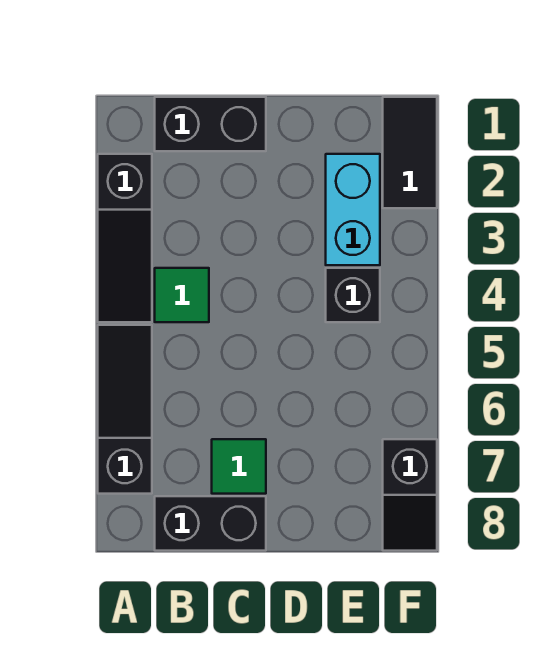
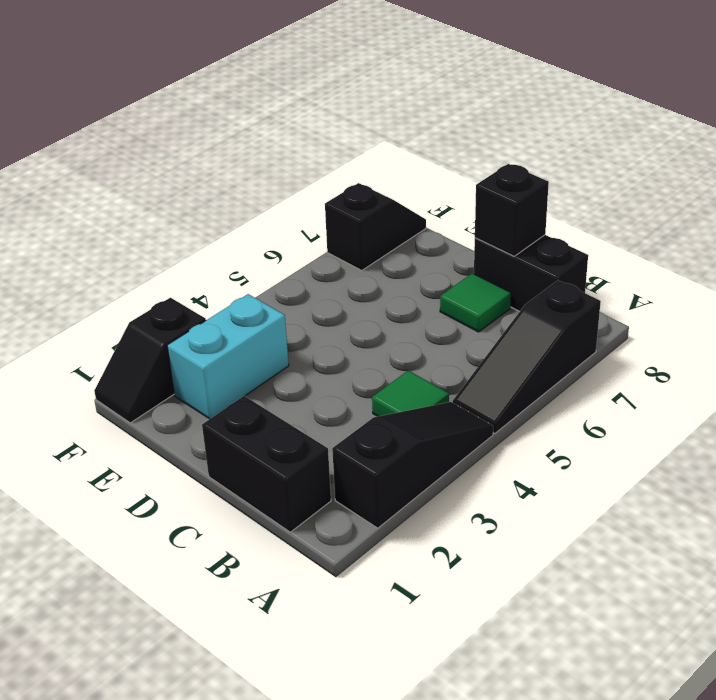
black 1x1 brick [326,268,380,322] -> black 1x1 brick moved to [475,164,549,256]
black 1x2 tile [383,97,437,208] -> black 1x2 slope [94,298,206,423]

